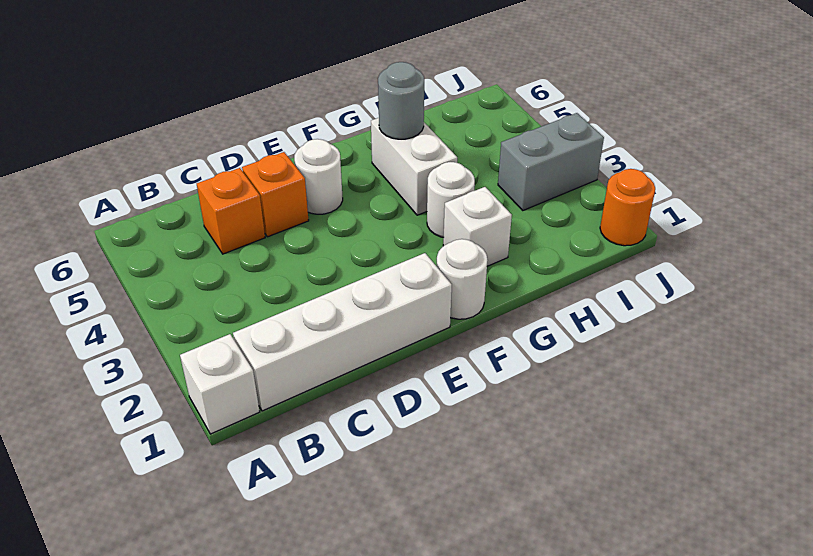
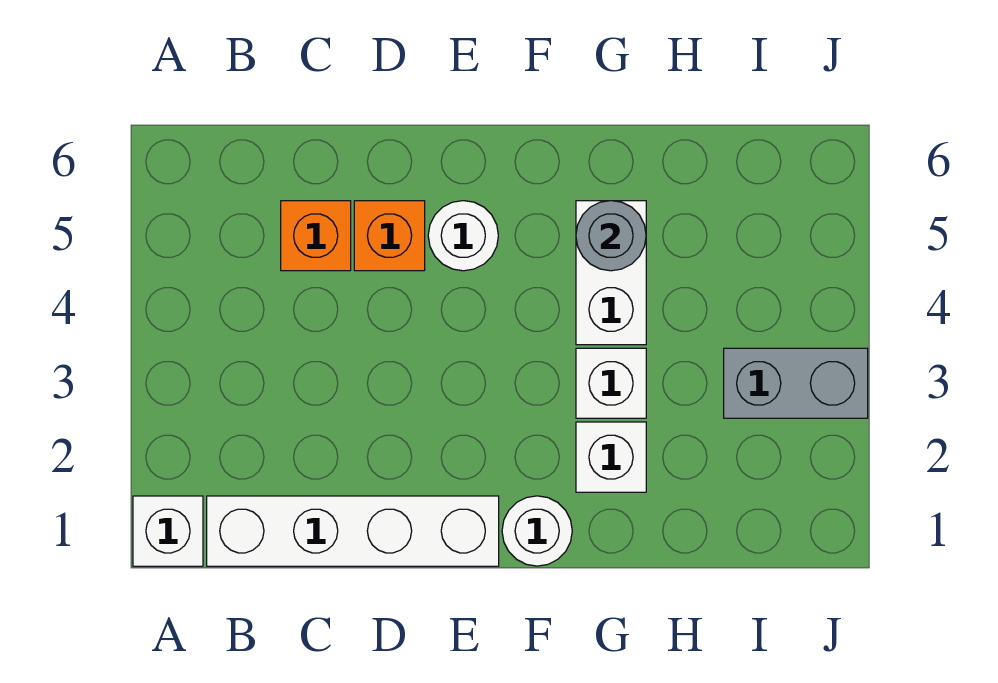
white 1x1 round brick [427,162,475,237] -> white 1x1 brick [576,348,646,418]
orange 1x1 round brick [600,169,655,246] -> none

